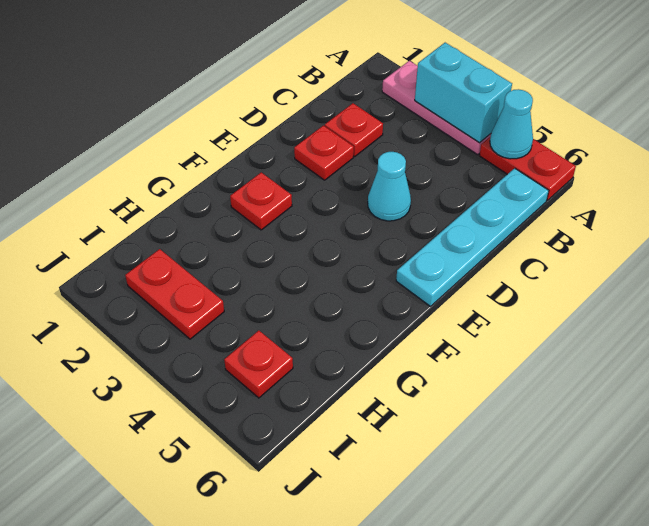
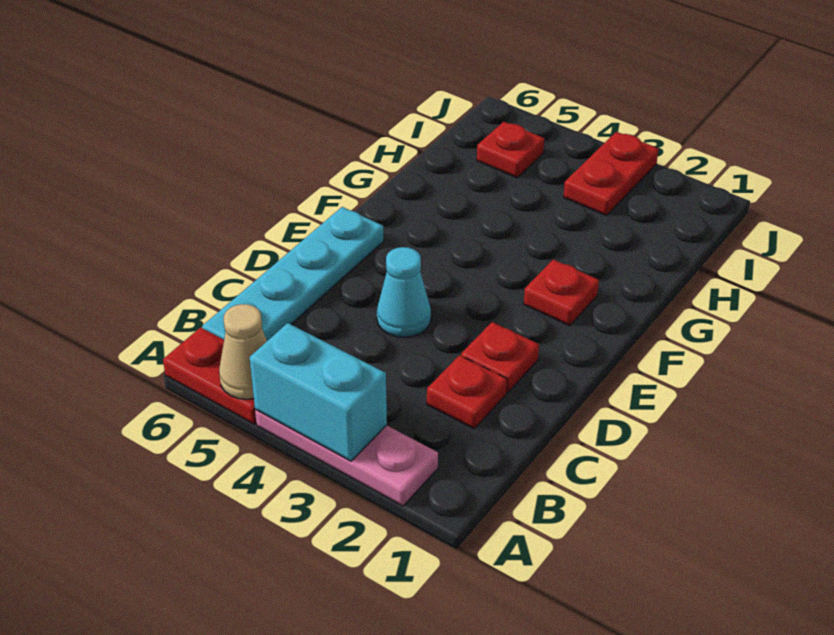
cyan 1x1 cone [490,89,533,159] -> tan 1x1 cone [219,304,267,399]
red 1x2 plate [125,249,224,339] -> red 1x2 plate turned to [564,132,658,216]

